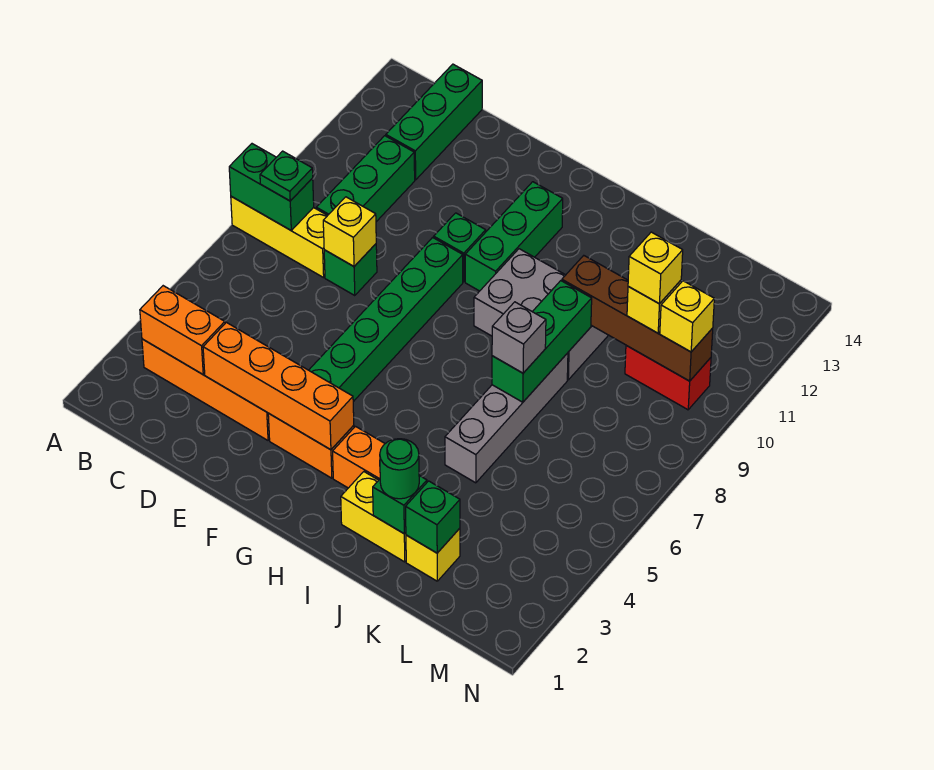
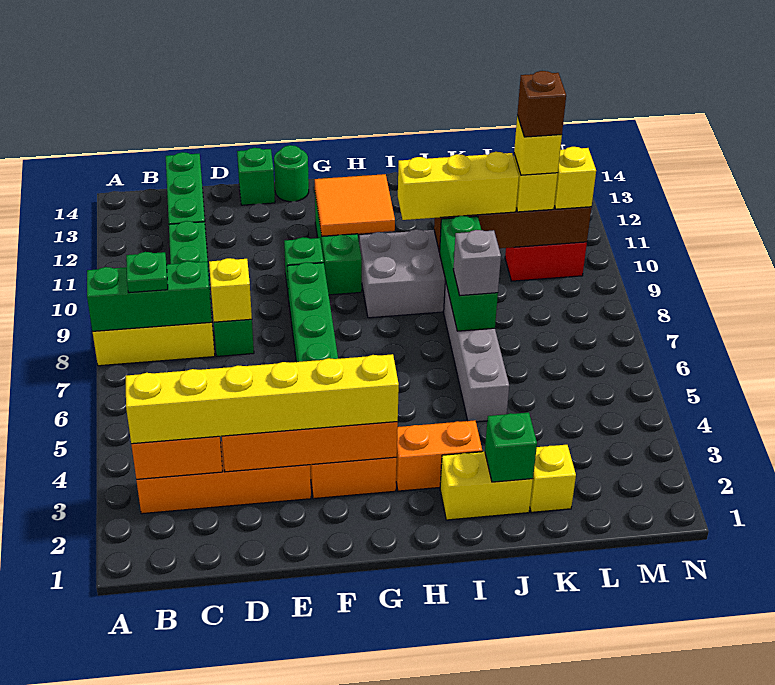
green 1x2 brick [229,144,314,230] -> green 1x3 brick [87,261,212,331]
none -> yellow 1x6 brick [125,354,399,444]
none -> orange 2x2 tile [315,174,395,236]
none -> yellow 1x3 brick [398,152,519,220]
green 1x1 round brick [380,439,419,499] -> green 1x1 round brick moved to [274,145,309,202]
green 1x1 brick [406,481,460,553] -> green 1x1 brick moved to [237,148,275,205]
none -> brown 1x1 brick [517,71,566,137]

